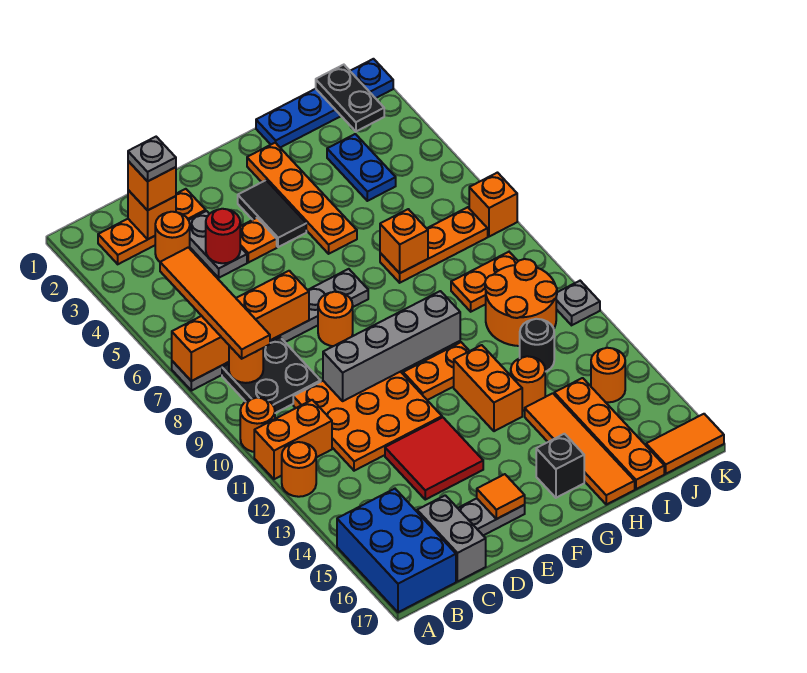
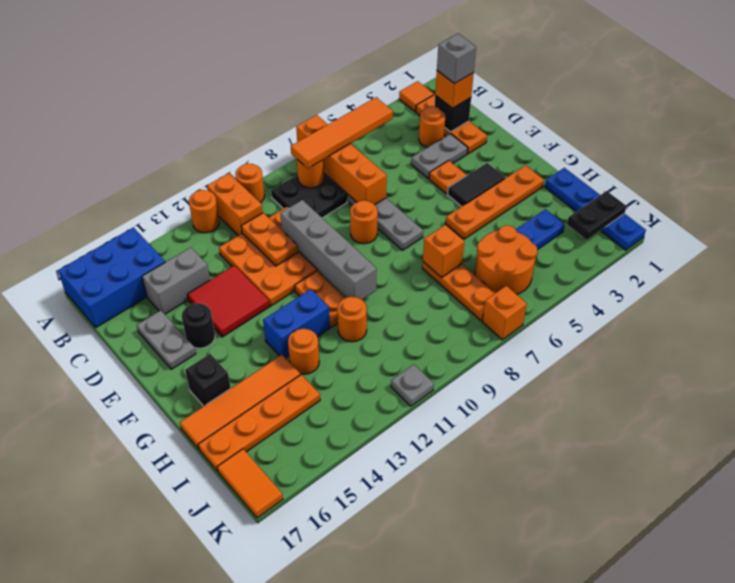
orange 1x1 brick [128,190,176,239] -> black 1x1 brick [434,95,471,132]
grey 1x1 plate [128,137,176,181] -> grey 1x1 brick [437,34,476,84]
grey 1x2 brick [417,495,486,582] -> grey 1x2 brick moved to [142,247,210,314]
red 1x1 round brick [206,209,240,263] -> none
orange 1x1 tile [477,474,525,519] -> orange 1x1 tile moved to [399,81,434,112]
orange 1x2 brick [454,345,522,431] -> blue 1x2 brick [263,289,330,358]
orange 1x2 plate [451,252,518,312] -> orange 1x2 plate moved to [241,213,298,266]
orange 2x2 round brick [485,259,557,346] -> orange 2x2 round brick moved to [475,225,537,294]
black 1x1 round brick [520,319,554,372] -> black 1x1 round brick moved to [182,303,215,348]
orange 1x1 round brick [591,348,625,402] -> orange 1x1 round brick moved to [337,297,367,342]

